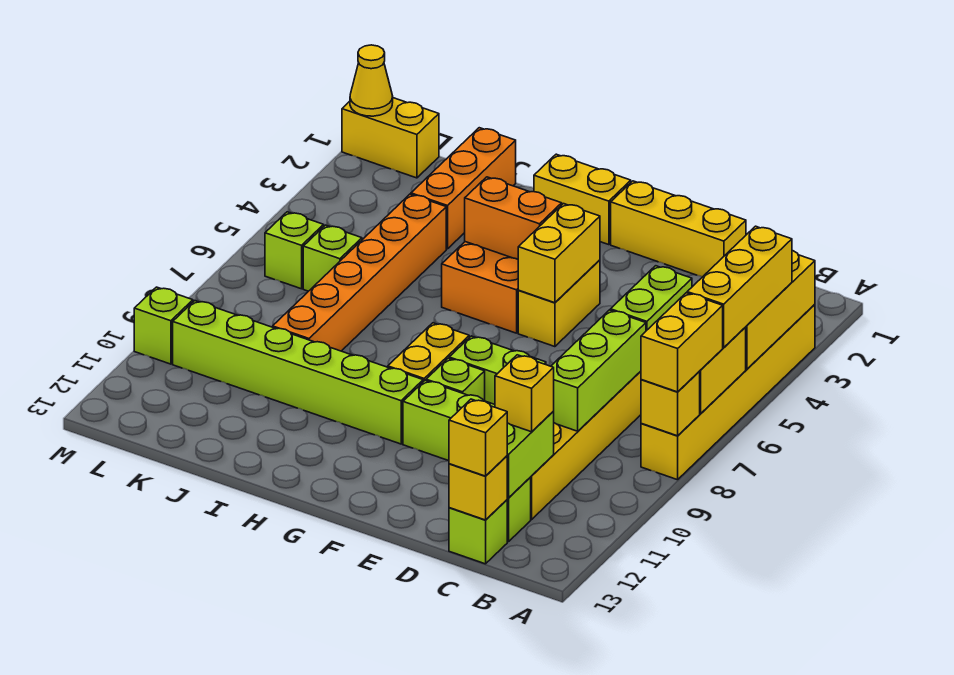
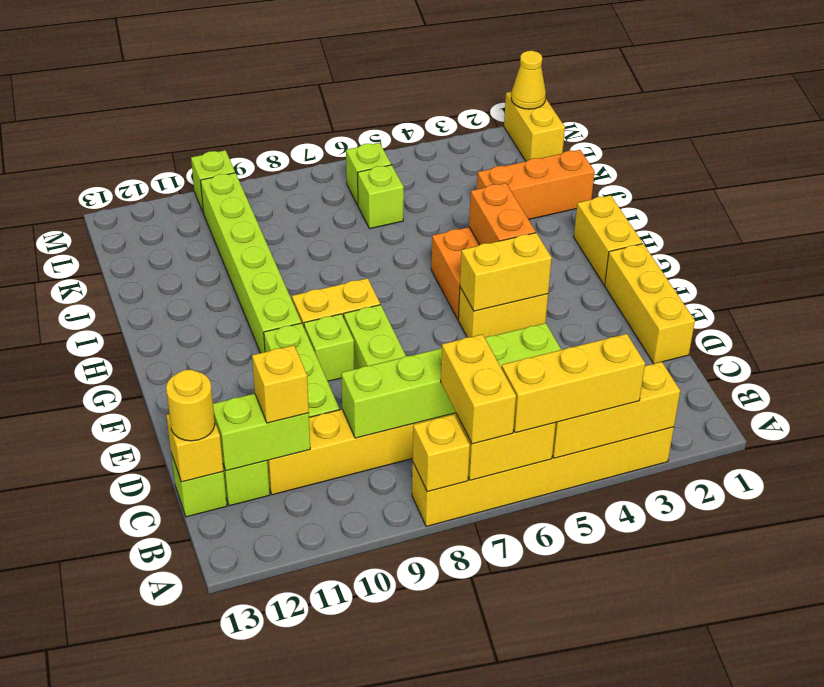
yellow 1x2 brick [641,293,723,392] -> yellow 1x2 brick turned to [441,334,516,444]
yellow 1x1 brick [449,399,507,476] -> yellow 1x1 round brick [166,370,215,441]
orange 1x6 brick [273,194,446,351] -> none

